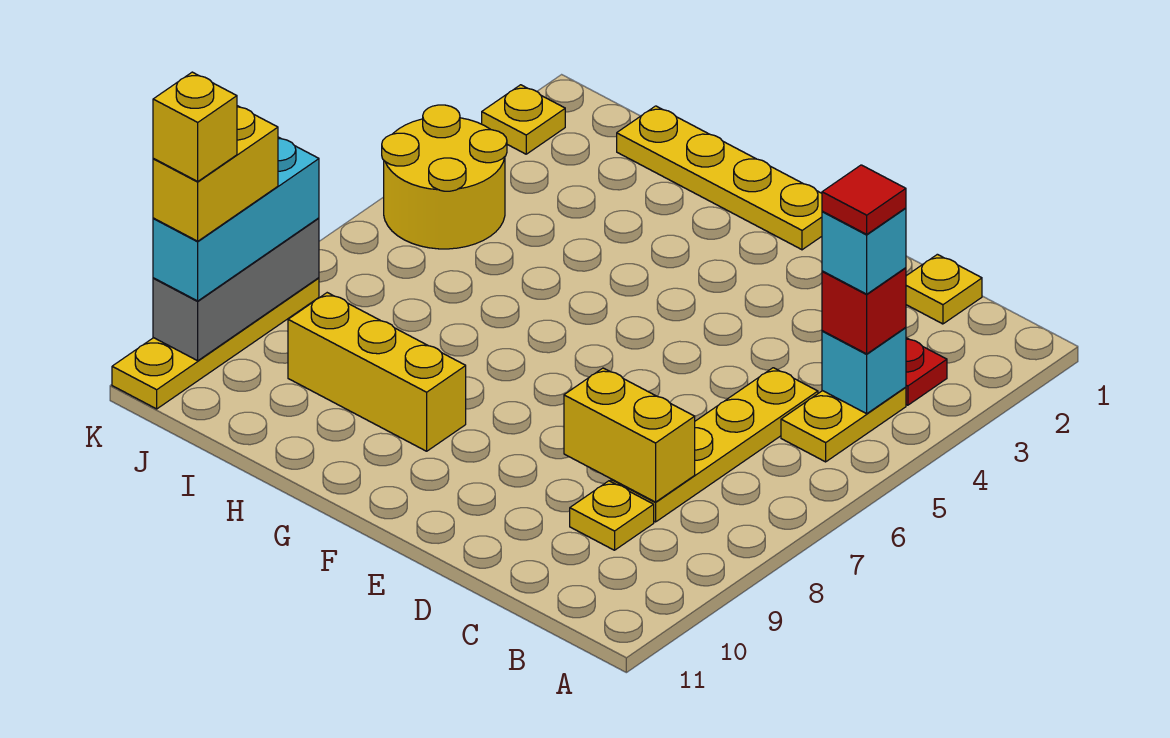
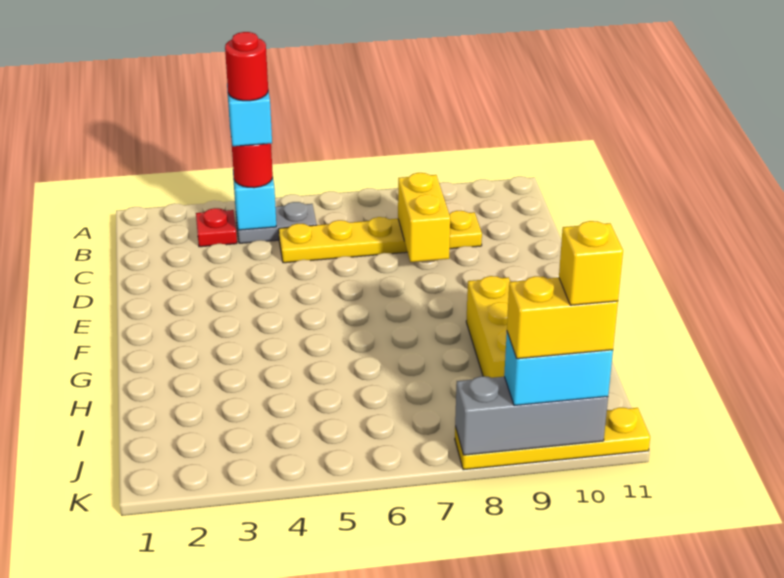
yellow 1x2 plate [781,387,906,462] -> grey 1x2 plate [236,202,317,243]
red 1x1 brick [822,268,906,354] -> red 1x1 round brick [231,140,273,188]
red 1x1 tile [822,165,906,234] -> red 1x1 round brick [225,32,268,101]
yellow 1x1 plate [906,254,982,324] -> none
yellow 1x4 plate [617,106,822,250] -> none
yellow 2x2 round brick [382,105,507,249] -> none
yellow 1x1 plate [482,85,565,154] -> none
cyan 1x3 brick [153,137,319,301] -> cyan 1x2 brick [504,332,613,406]

